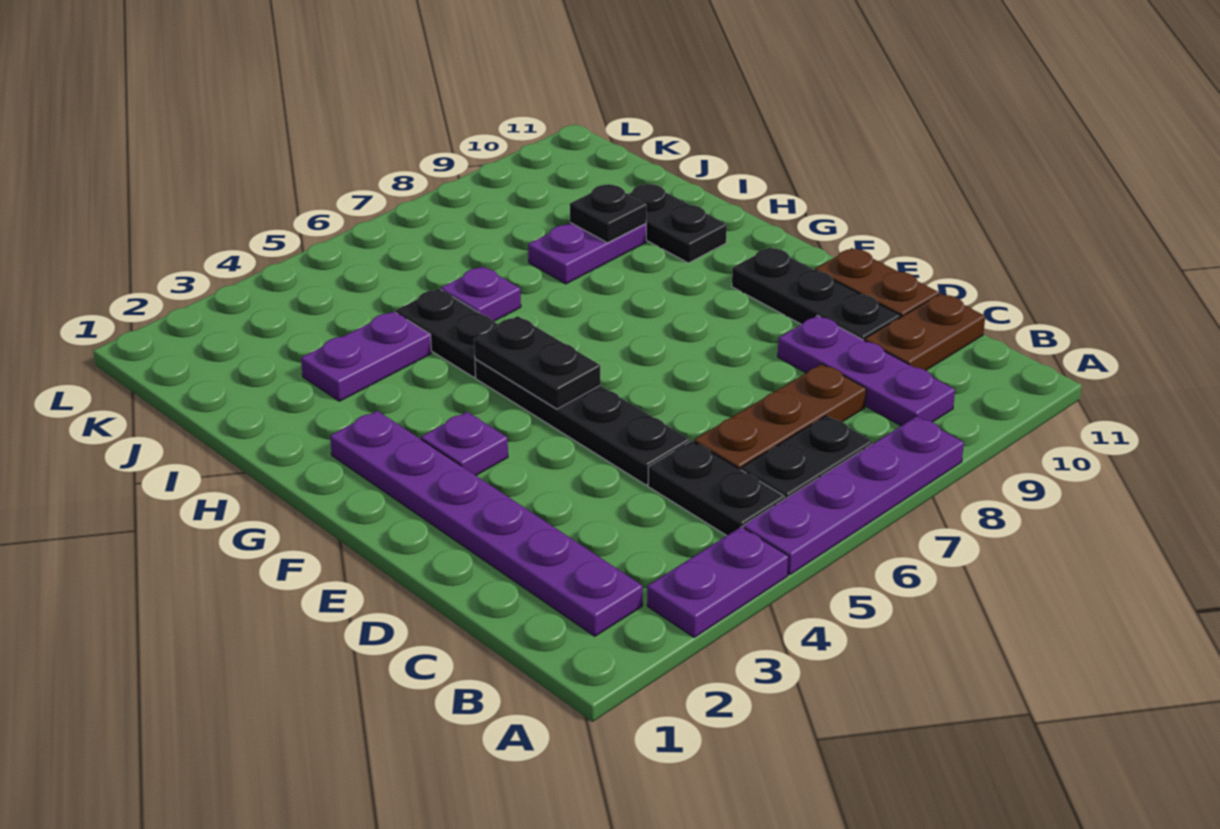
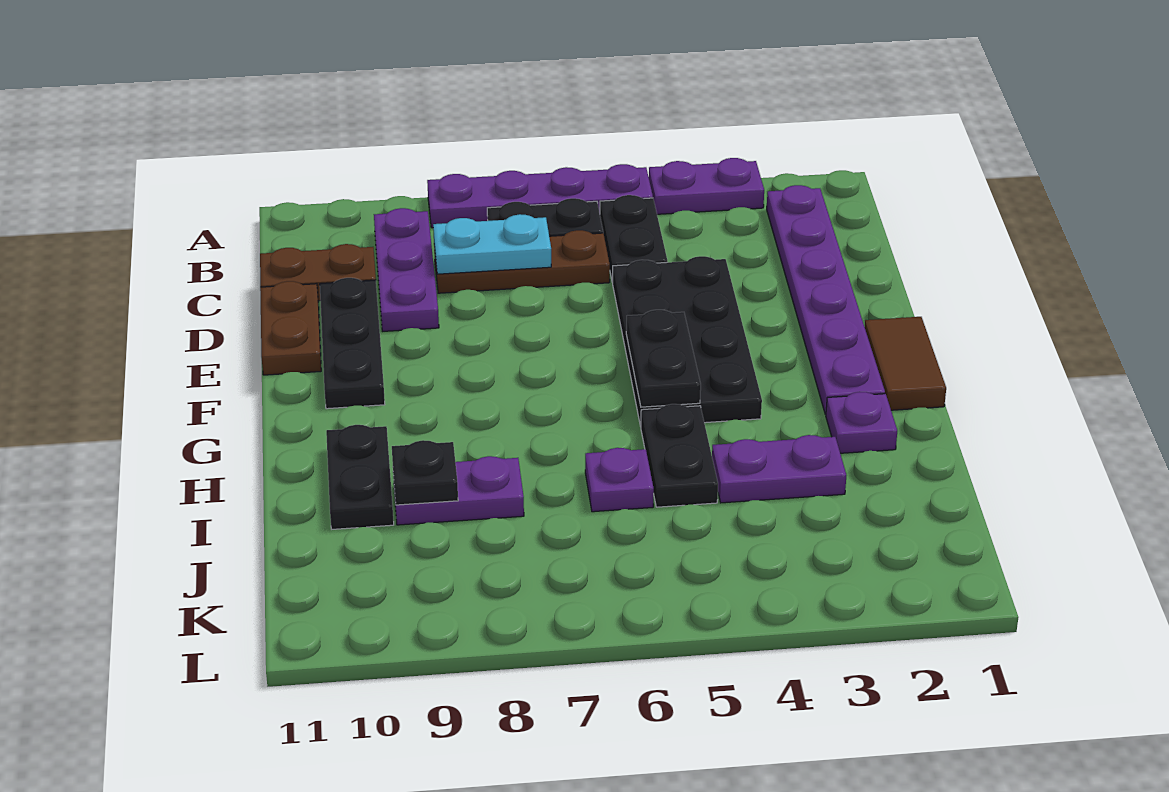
none -> cyan 1x2 plate [433,214,551,274]
black 1x4 plate [475,359,690,485] -> black 2x4 plate [613,256,762,426]
none -> brown 1x2 tile [865,317,946,410]
purple 1x1 plate [421,412,508,475] -> purple 1x1 plate moved to [826,392,897,453]

